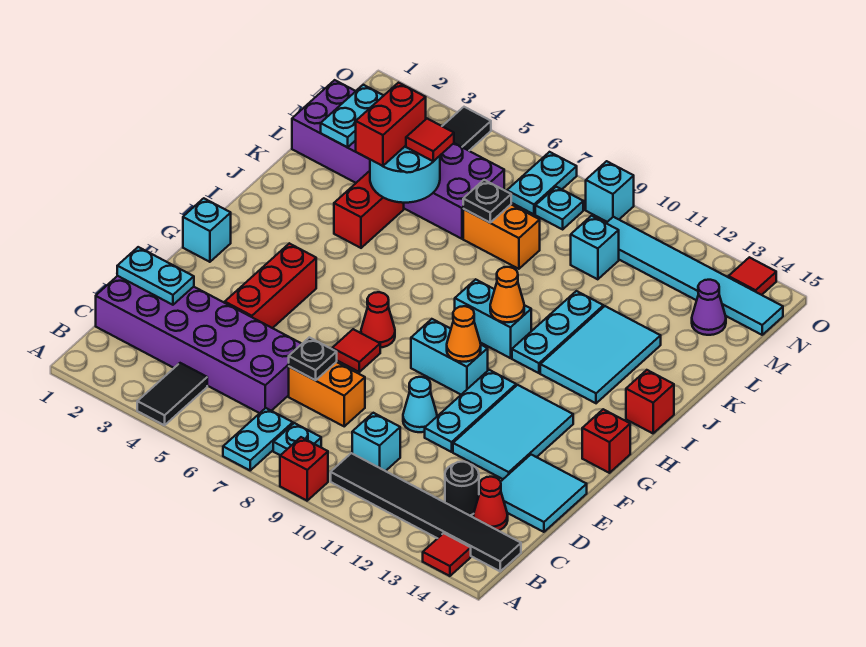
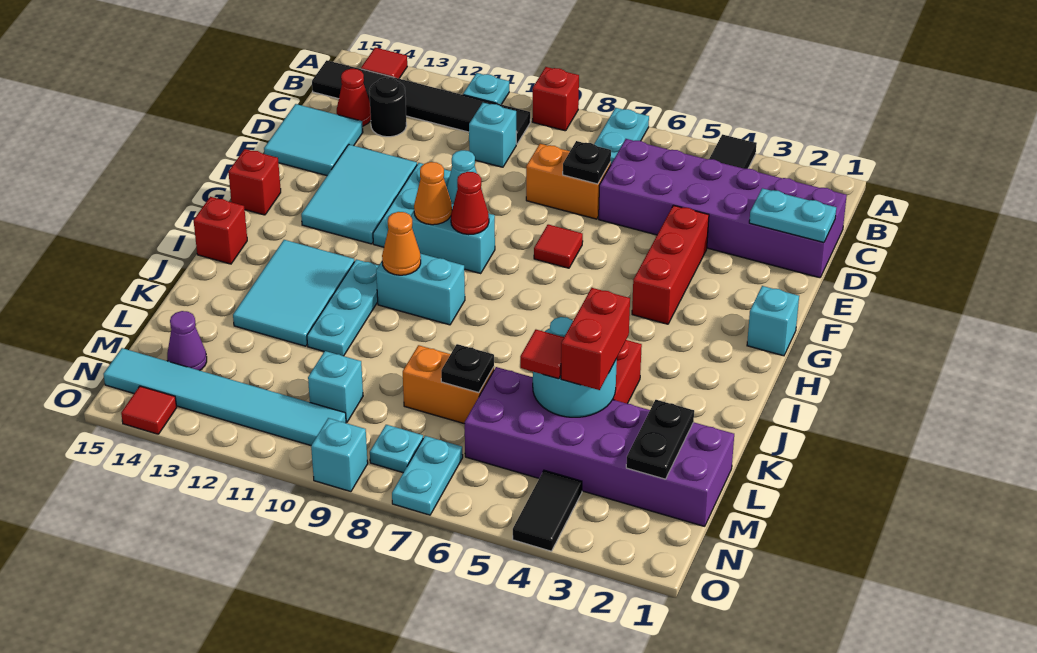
cyan 1x1 plate [273,423,321,455] -> cyan 1x1 plate moved to [463,73,509,104]
red 1x1 cone [361,292,395,348] -> red 1x1 cone moved to [451,172,489,235]
cyan 1x2 plate [321,85,384,147] -> black 1x2 plate [626,400,694,479]

